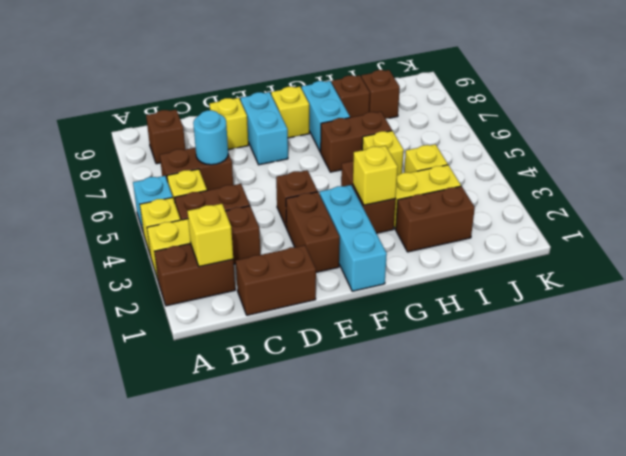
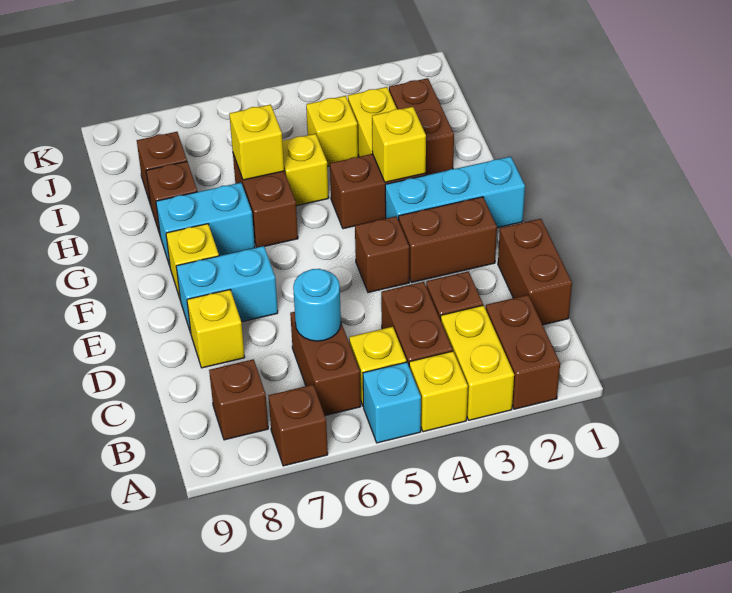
none -> brown 1x1 brick [269,385,328,466]
yellow 1x1 brick [188,204,233,267] -> yellow 1x1 brick moved to [229,104,284,180]

